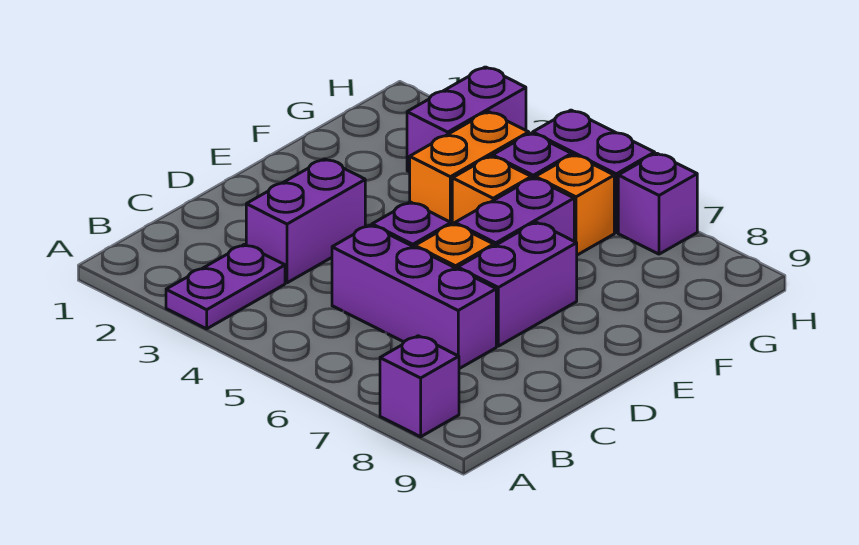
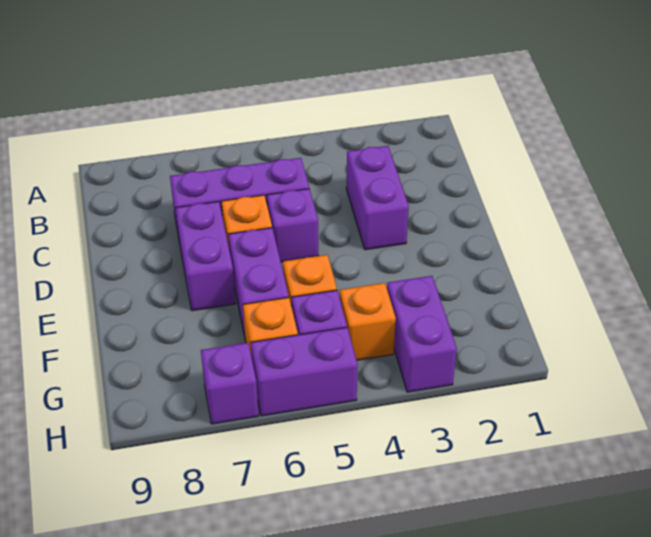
purple 1x2 plate [166,245,285,329] -> none
purple 1x1 brick [380,336,459,437] -> none
orange 1x2 brick [410,112,529,224] -> orange 1x1 brick [340,283,396,360]

